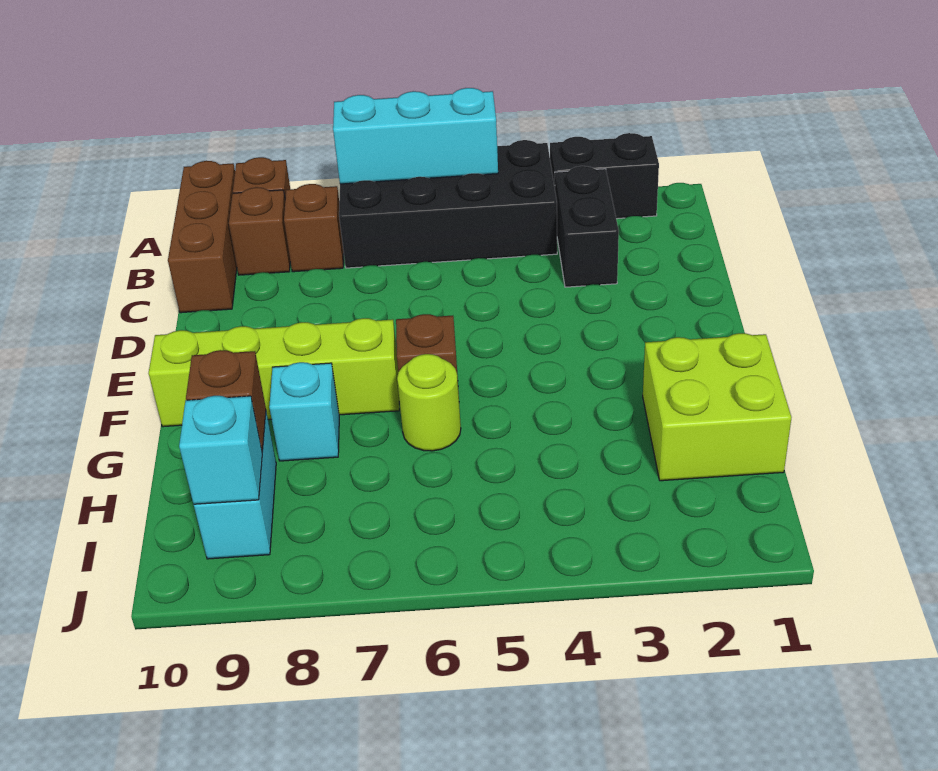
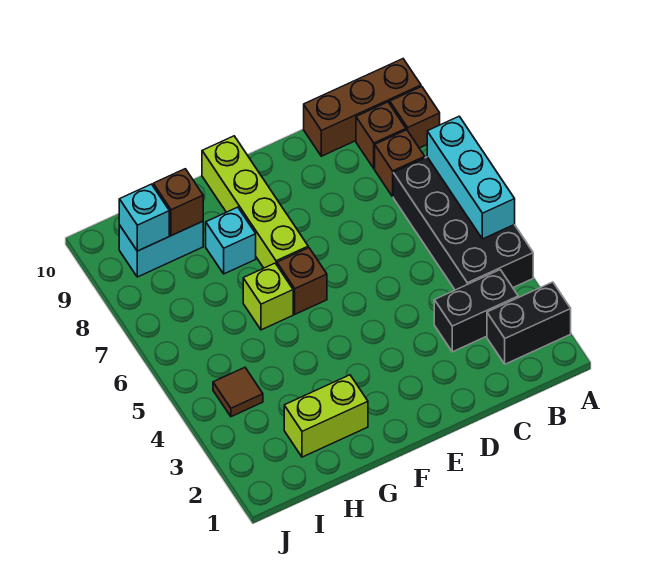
black 1x2 brick [550,133,659,219] -> black 1x2 brick turned to [487,282,571,364]
lime 2x2 brick [643,333,791,481] -> lime 1x2 brick [284,375,368,457]
lime 1x1 round brick [397,354,461,451] -> lime 1x1 brick [243,263,293,330]
none -> brown 1x1 tile [213,367,263,417]

